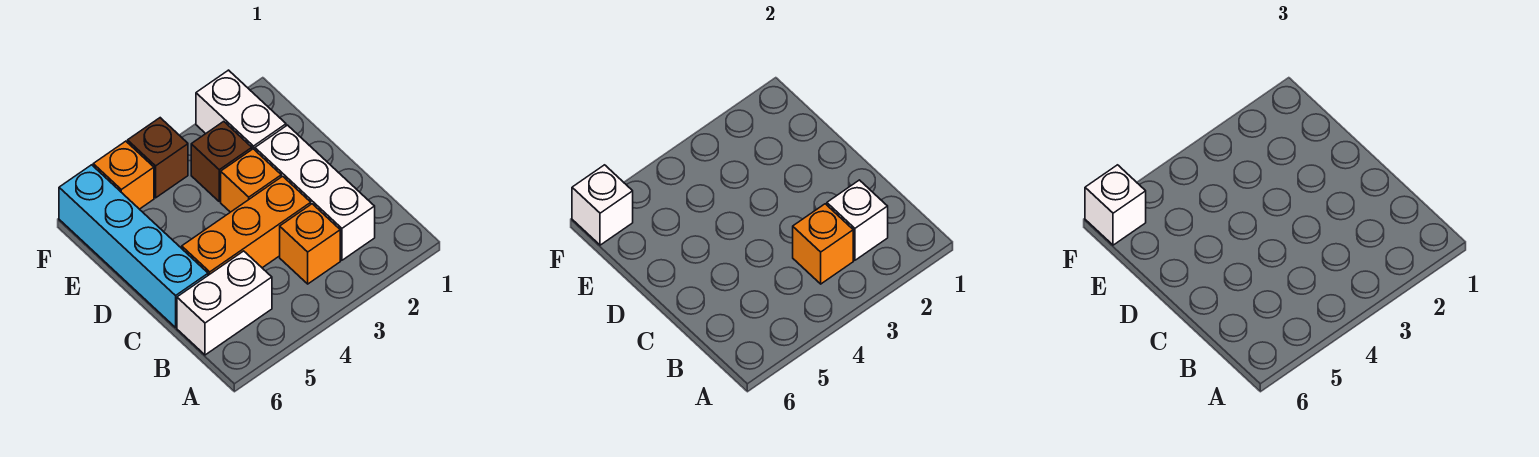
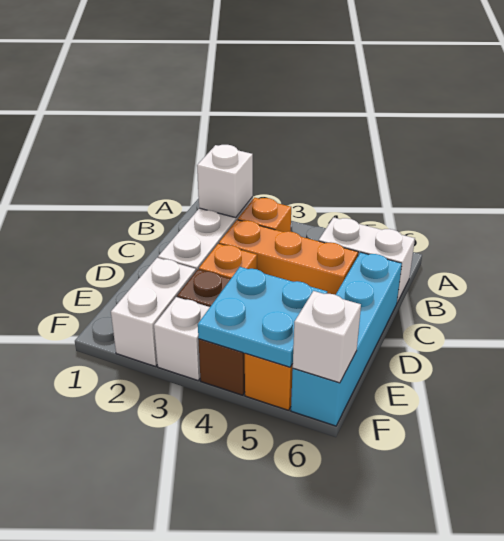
orange 1x1 brick [793,204,853,284] -> none
none -> cyan 2x2 plate [198,267,327,367]
white 1x1 brick [1085,165,1146,245] -> white 1x1 brick moved to [154,297,210,380]

